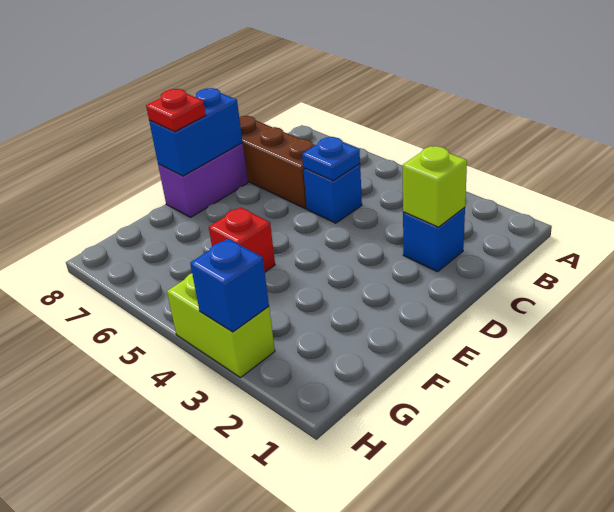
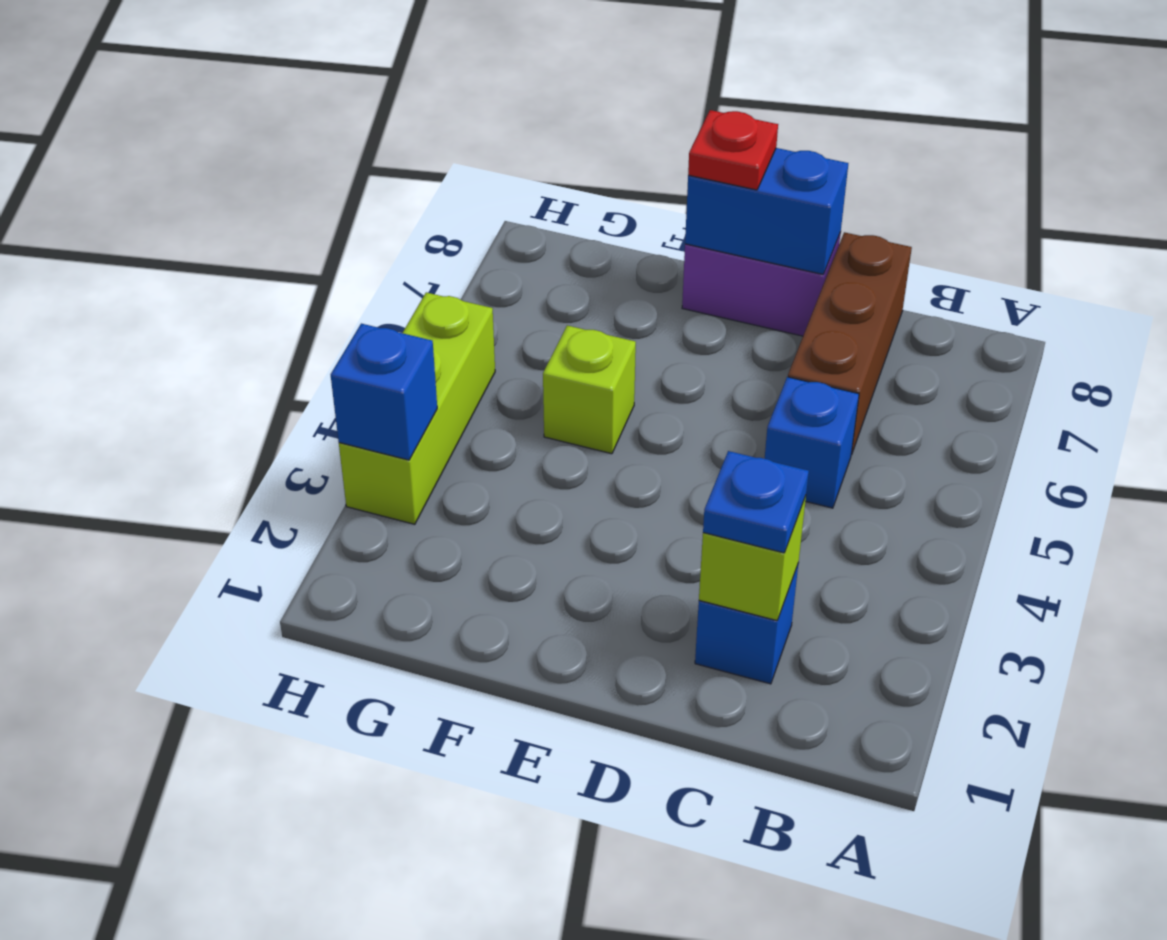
blue 1x1 plate [302,137,360,181] -> blue 1x1 plate moved to [703,451,809,553]
red 1x1 brick [209,207,275,272] -> lime 1x1 brick [543,325,636,454]
lime 1x2 brick [167,273,275,378] -> lime 1x3 brick [339,292,495,524]

